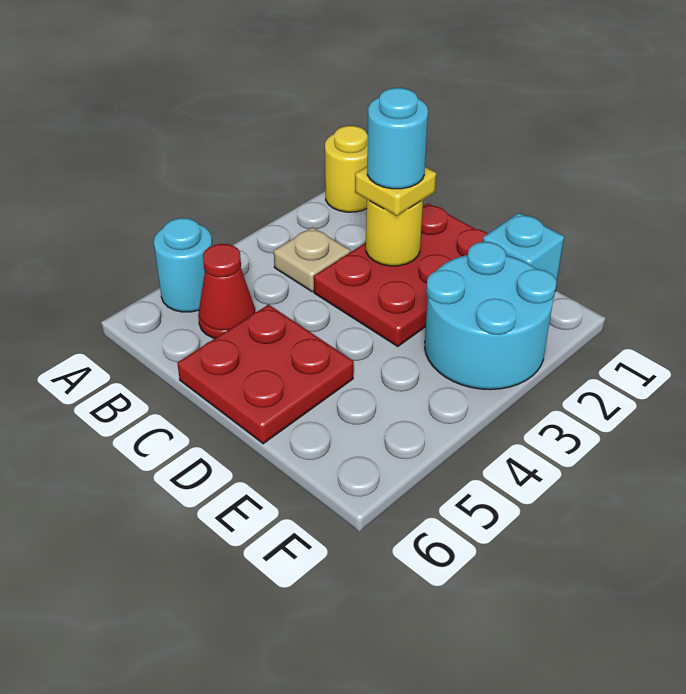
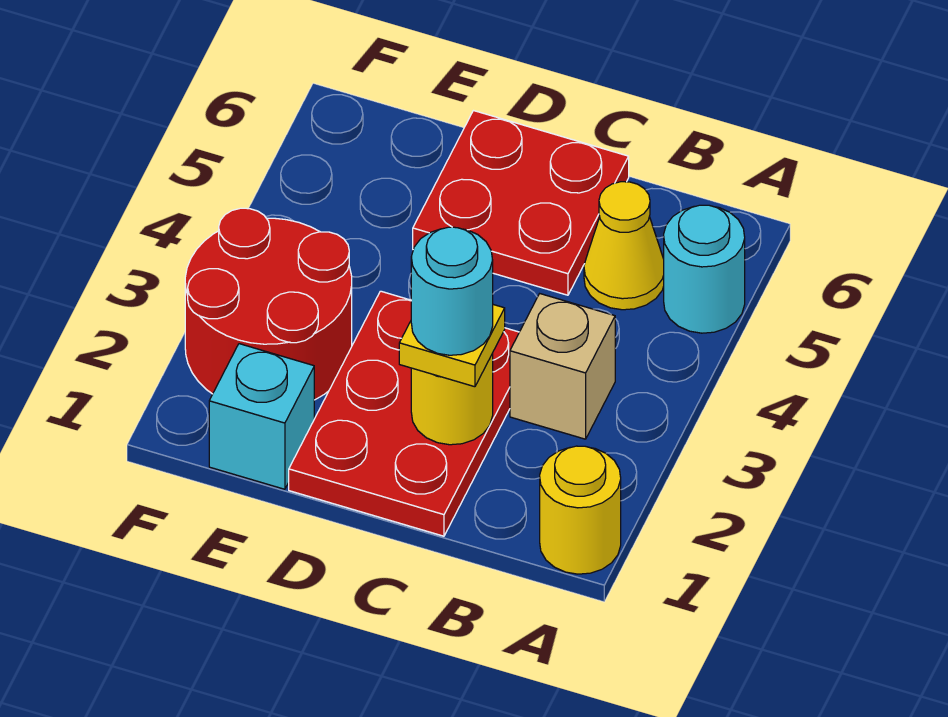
tan 1x1 plate [274,227,351,292] -> tan 1x1 brick [510,294,615,439]
red 1x1 cone [198,244,255,338] -> yellow 1x1 cone [584,182,664,310]
cyan 2x2 round brick [425,242,557,390] -> red 2x2 round brick [185,208,352,400]

